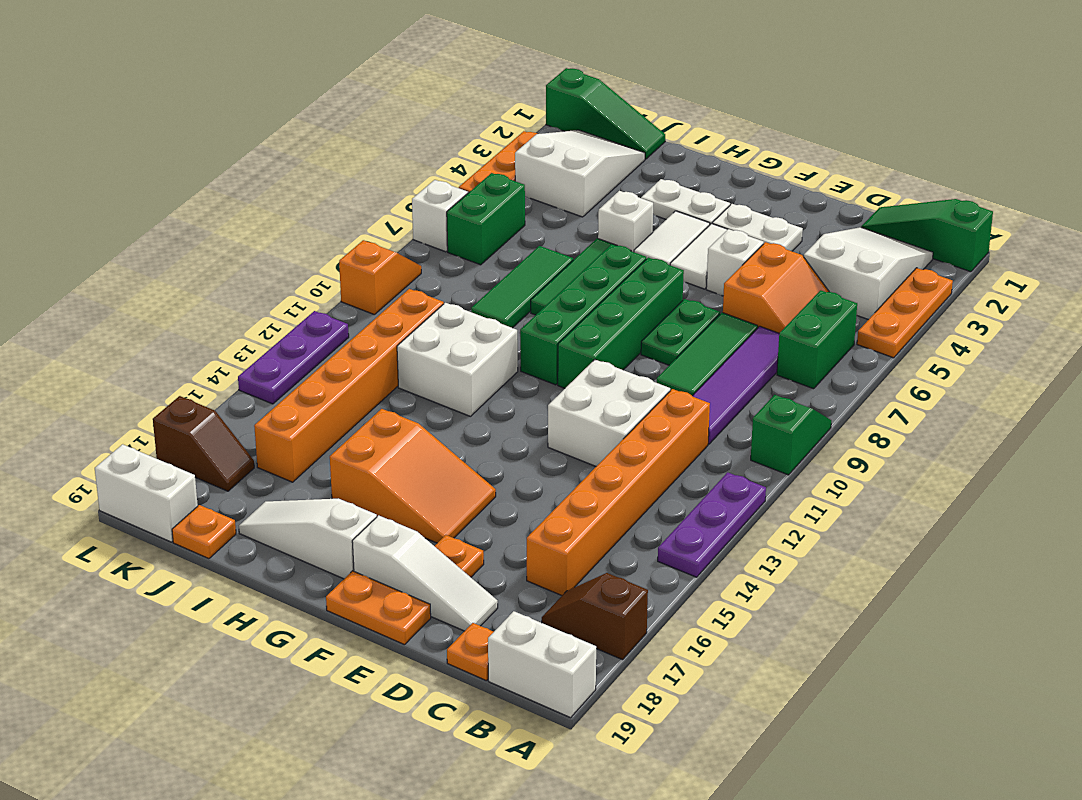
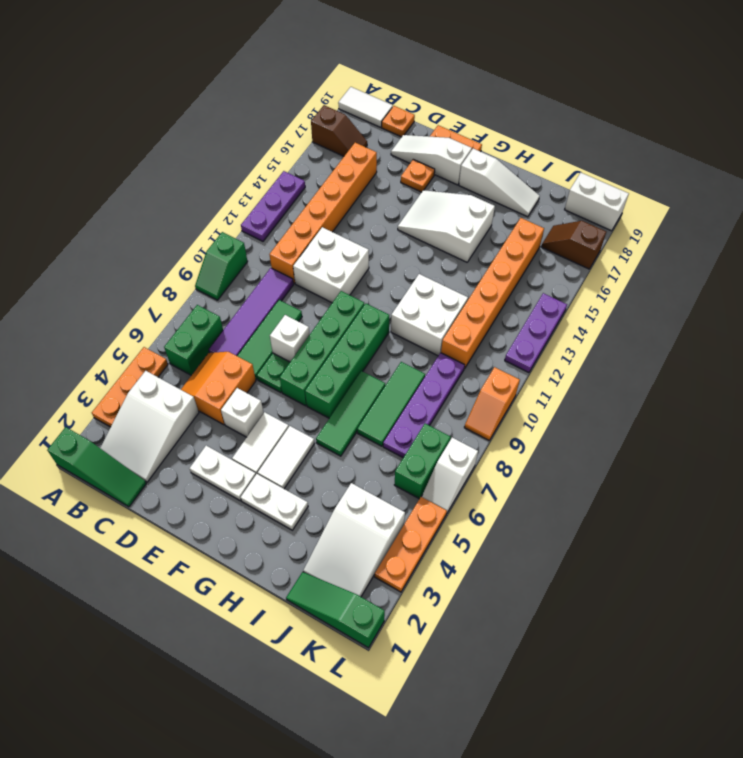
white 1x2 brick [488,611,596,718] -> white 1x2 tile [338,87,393,127]
orange 2x3 slope [330,409,496,543] -> white 2x3 slope [398,190,495,262]
white 1x1 brick [598,191,653,252] -> white 1x1 brick moved to [270,315,310,362]
none -> purple 1x4 plate [383,353,465,458]
orange 1x1 plate [172,505,236,559] -> none

